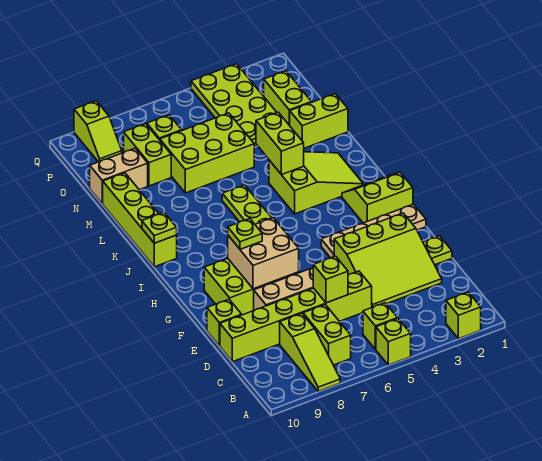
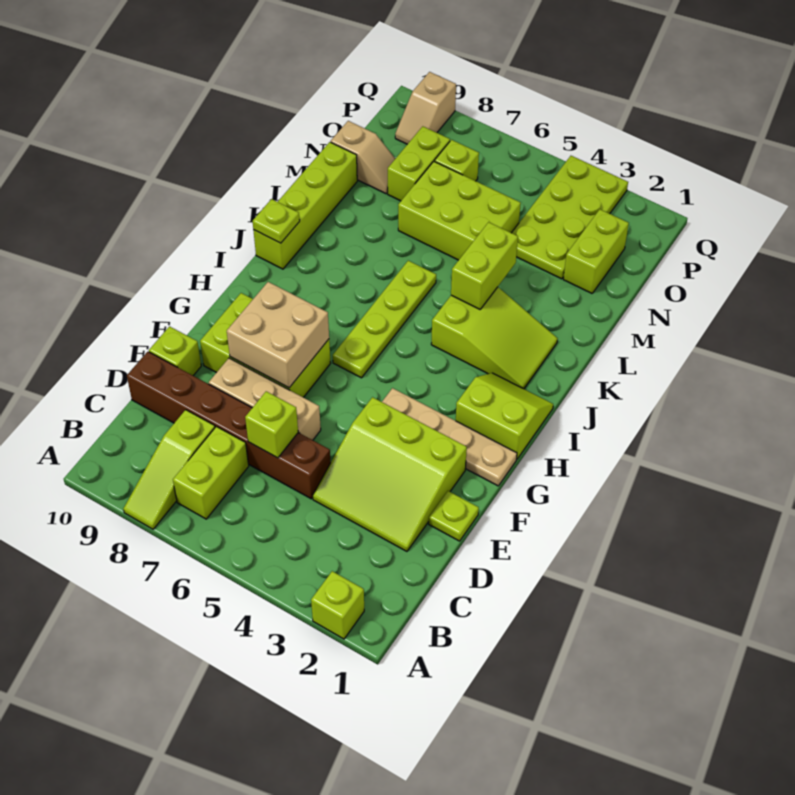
lime 1x1 brick [376,319,411,365] -> none
lime 1x1 brick [363,303,398,349] -> none
lime 1x6 brick [220,271,372,362] -> brown 1x6 brick [127,352,331,499]
lime 1x1 plate [228,219,262,249] -> none
lime 1x2 brick [289,94,348,148] -> none
tan 1x2 brick [90,148,148,203] -> tan 1x2 slope [331,121,395,194]
lime 1x2 slope [74,101,122,162] -> tan 1x2 slope [395,72,456,144]

